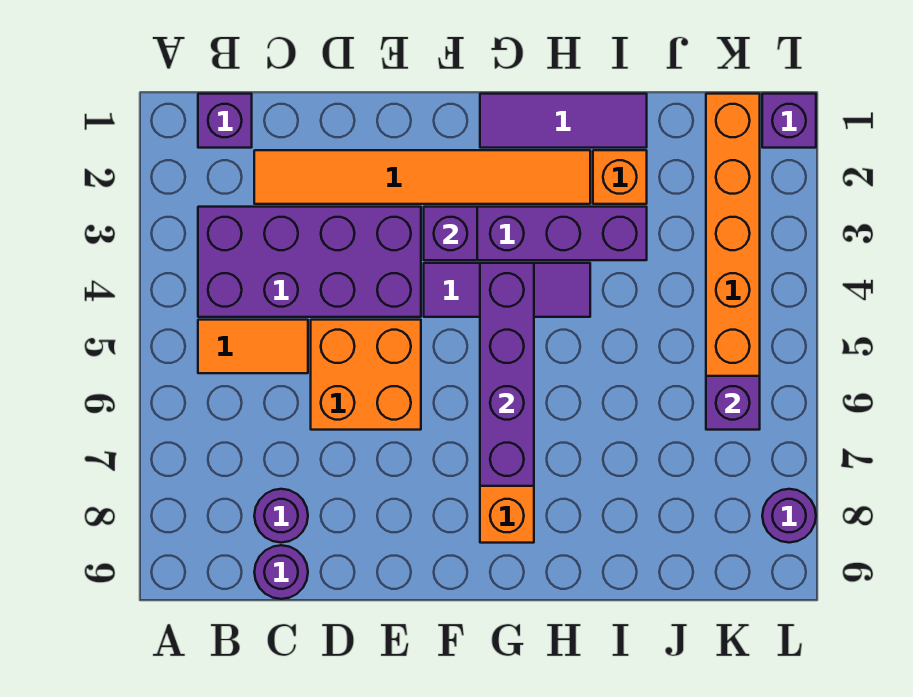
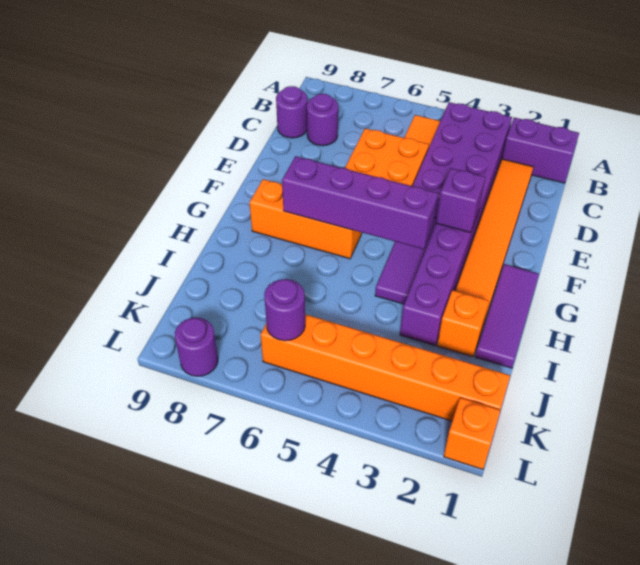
purple 1x1 brick [198,94,252,148] -> purple 1x2 brick [502,117,579,183]
purple 1x1 brick [706,376,760,430] -> purple 1x1 round brick [264,279,305,341]
purple 1x1 brick [762,94,816,148] -> orange 1x1 brick [444,398,500,470]

